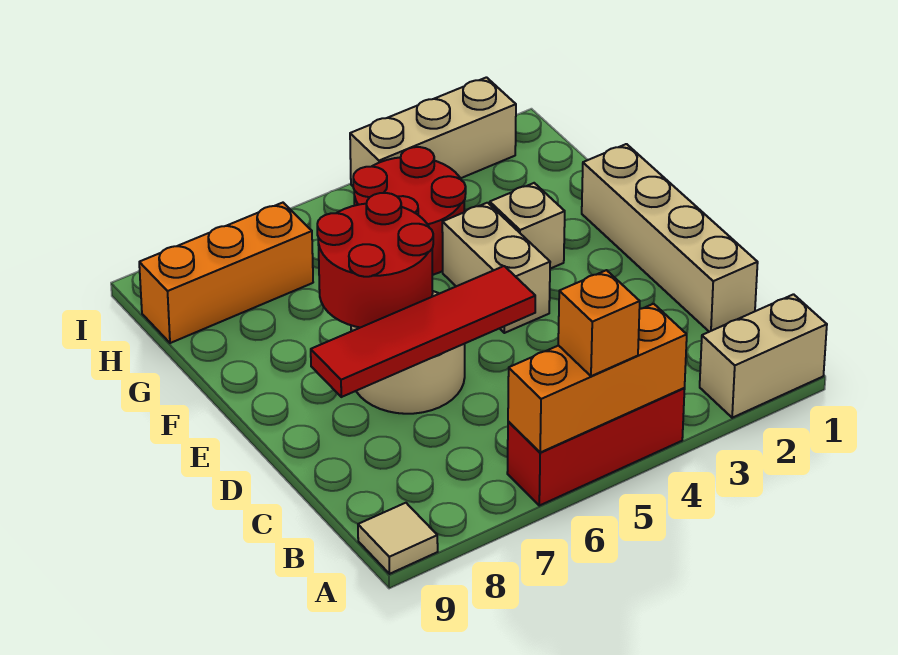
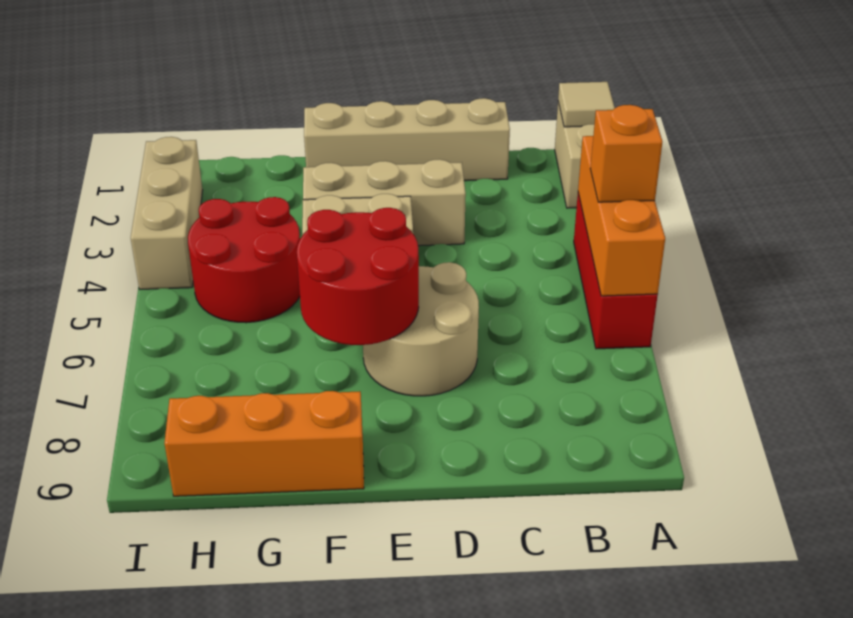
tan 1x1 tile [358,503,438,574] -> tan 1x1 tile moved to [558,82,615,127]
red 1x4 tile [311,266,535,397] -> none
tan 1x1 brick [490,183,565,269] -> tan 1x3 brick [303,159,466,246]
orange 1x3 brick [139,203,313,343] -> orange 1x3 brick turned to [165,391,364,496]

